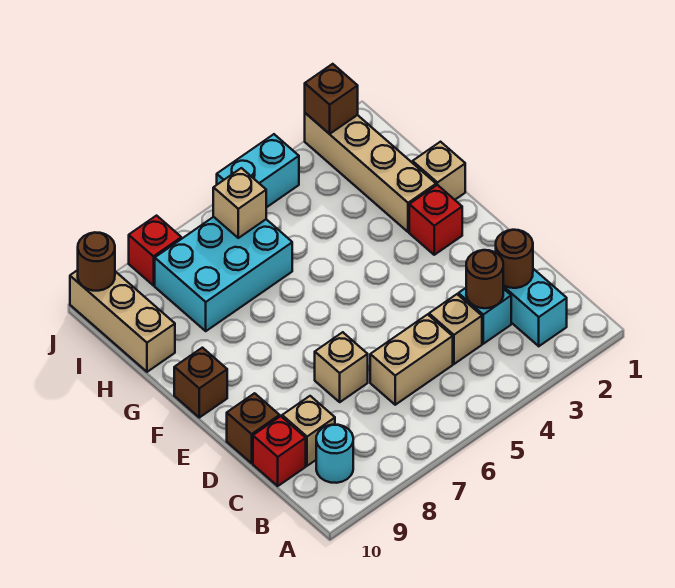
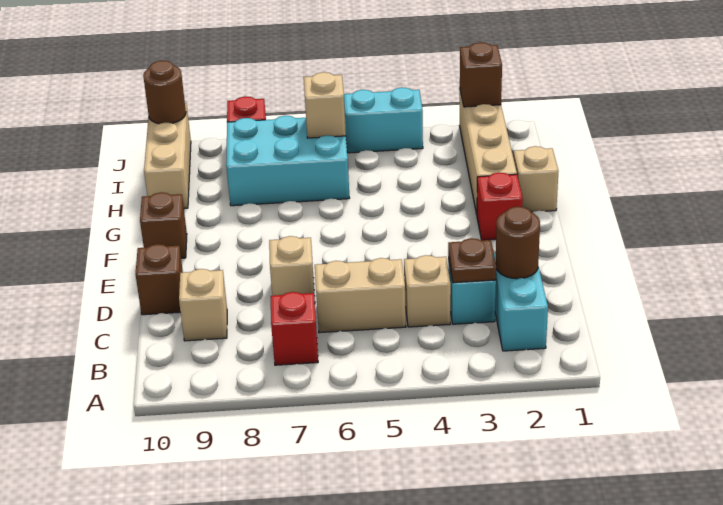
cyan 1x1 round brick [316,425,353,483] -> none
brown 1x1 round brick [466,250,503,308] -> brown 1x1 plate [448,238,496,283]
red 1x1 brick [253,416,306,486] -> red 1x1 brick moved to [271,292,318,365]

